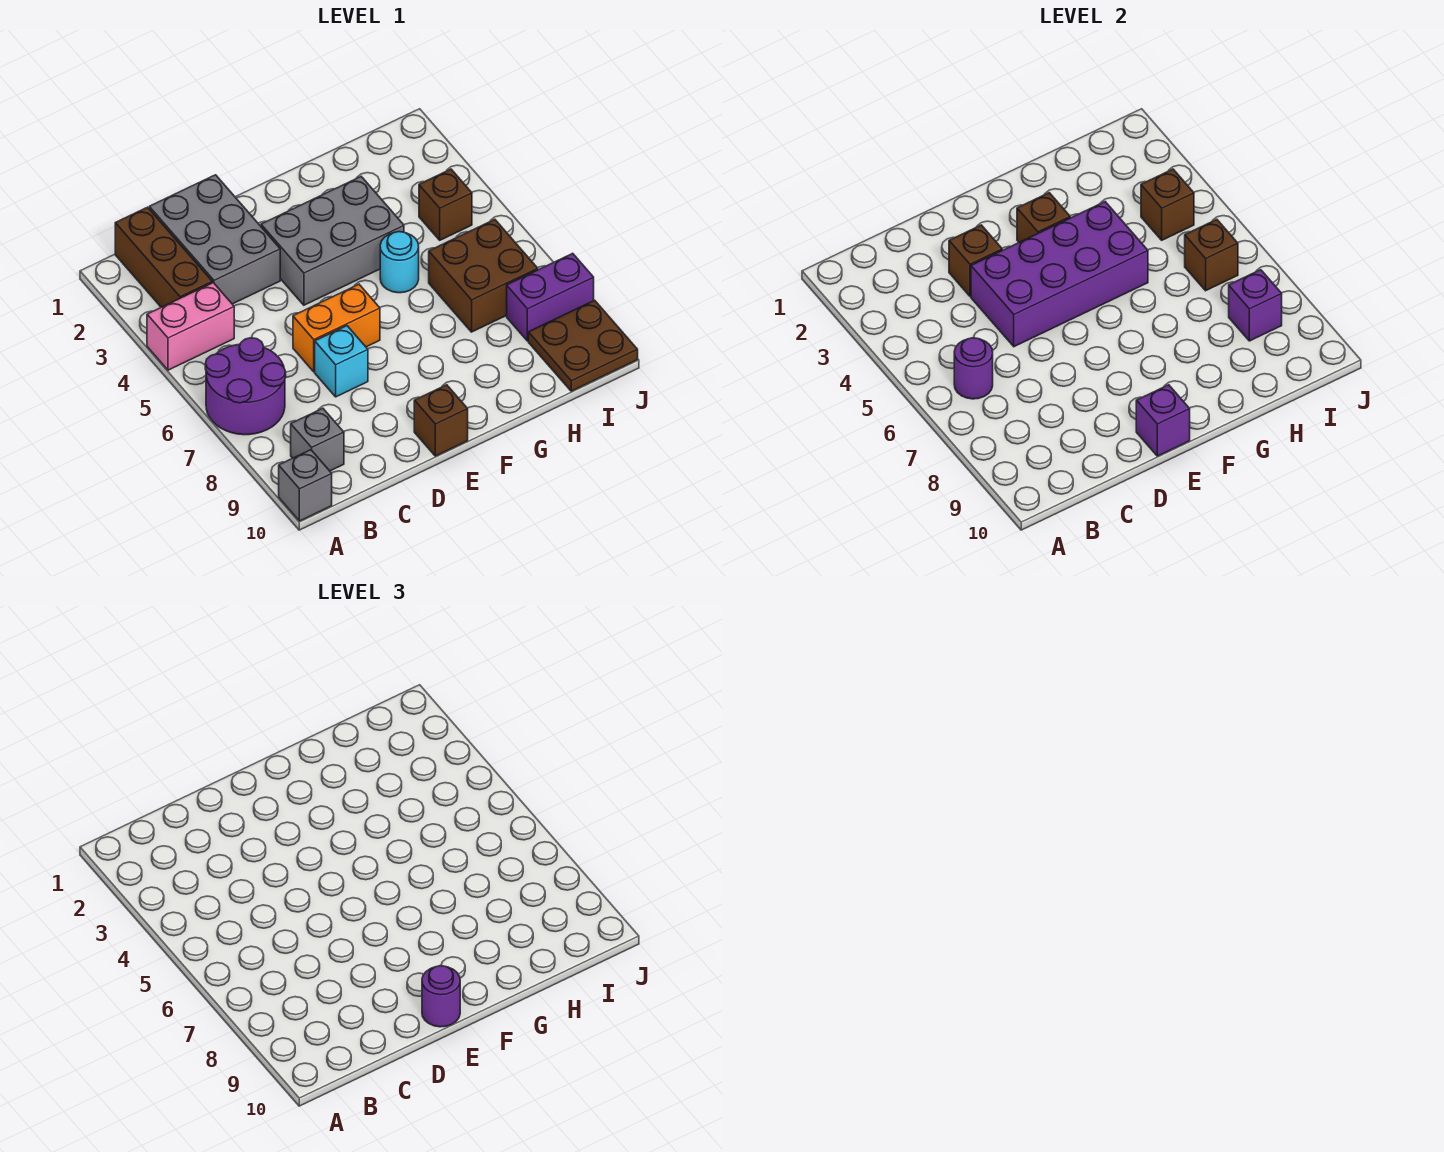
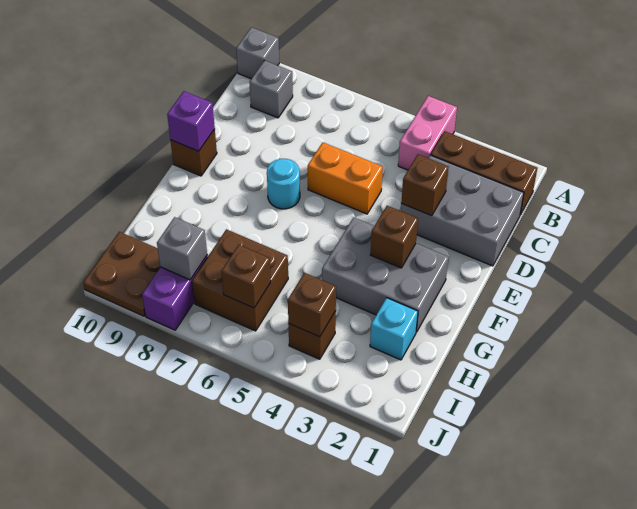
purple 2x2 round brick [205,338,286,435] -> none
purple 1x1 round brick [954,338,993,399] -> none
purple 2x4 brick [971,202,1148,347] -> none
orange 1x2 brick [293,284,380,372] -> orange 1x2 brick turned to [308,143,383,214]
cyan 1x1 brick [315,326,368,397] -> cyan 1x1 brick moved to [370,298,418,360]
grey 2x3 brick [261,177,404,305] -> grey 2x3 brick turned to [322,217,449,332]
purple 1x1 round brick [422,966,460,1027] -> none
cyan 1x1 round brick [380,232,419,293] -> cyan 1x1 round brick moved to [267,159,300,209]
purple 1x1 brick [1229,270,1282,341] -> grey 1x1 brick [157,217,207,280]

